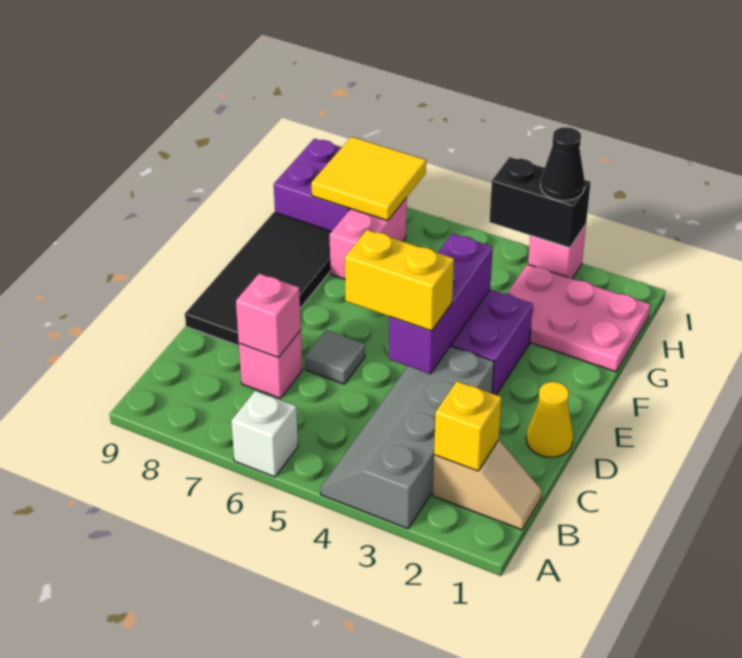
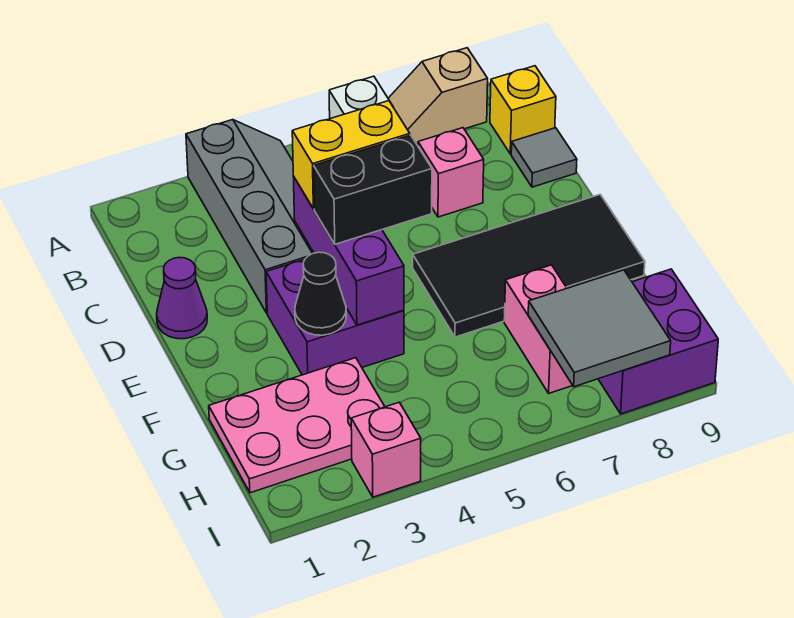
tan 1x2 slope [433,440,542,530] -> tan 1x2 slope moved to [388,48,488,144]
yellow 1x1 brick [434,381,502,471] -> yellow 1x1 brick moved to [490,66,556,154]
pink 1x1 brick [236,274,301,357] -> none
yellow 1x1 cone [526,382,573,457] -> purple 1x1 cone [157,258,207,339]
grey 1x1 tile [305,330,365,384] -> grey 1x1 tile moved to [511,128,577,187]
black 2x4 tile [185,212,332,346] -> black 2x4 tile turned to [413,195,645,337]
yellow 2x2 tile [311,137,426,221] -> grey 2x2 tile [528,270,671,387]
black 1x2 brick [489,157,591,248] -> black 1x2 brick moved to [314,135,432,244]
black 1x1 cone [541,127,585,201] -> black 1x1 cone moved to [295,252,346,335]

